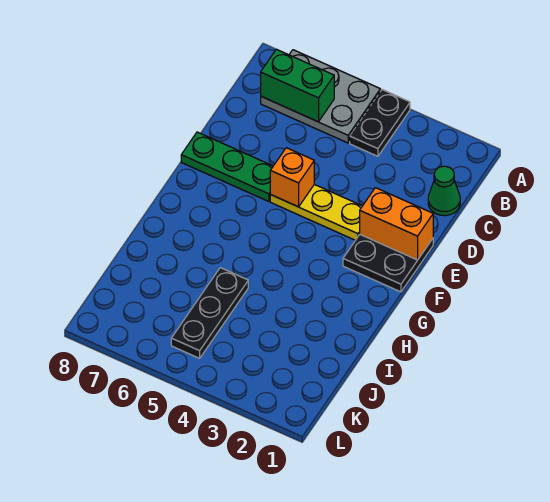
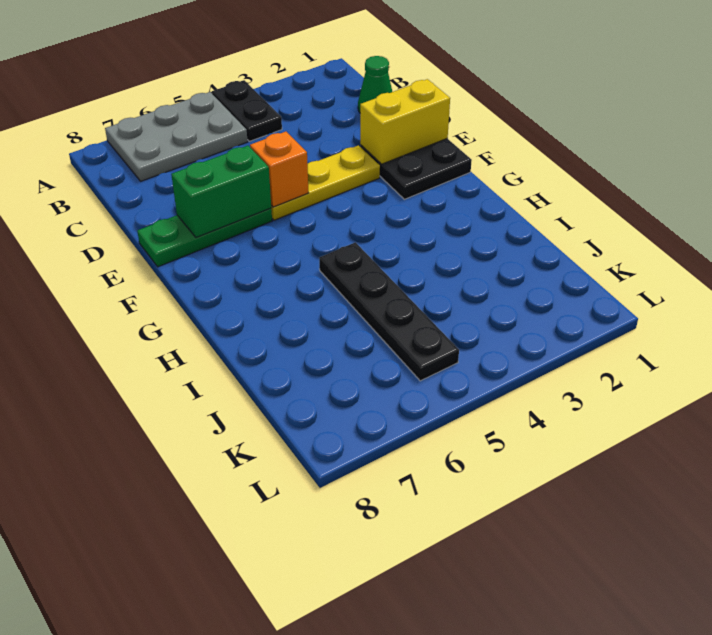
green 1x2 brick [261,49,334,122] -> green 1x2 brick moved to [171,146,271,237]
orange 1x2 brick [360,188,433,260] -> yellow 1x2 brick [360,79,450,164]
black 1x3 plate [171,268,248,358] -> black 1x4 plate [319,242,459,381]

